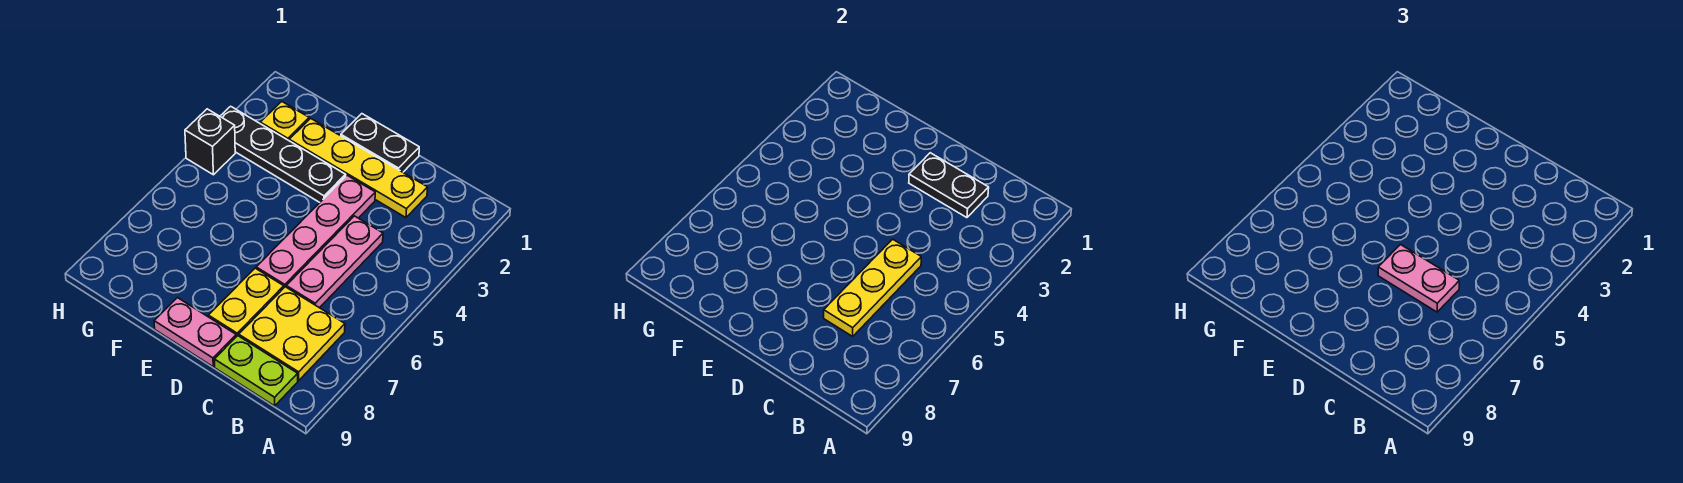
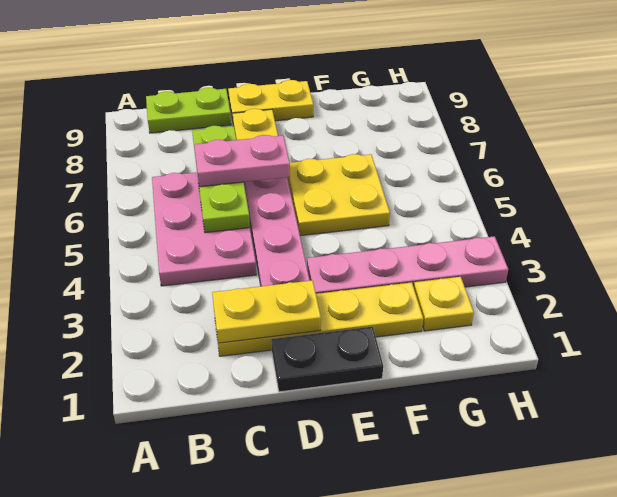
yellow 2x2 plate [239,287,345,381] -> yellow 2x2 plate moved to [287,154,390,236]
black 1x2 plate [909,153,989,218] -> yellow 1x2 plate [212,280,321,343]
pink 1x3 plate [286,216,383,308] -> pink 2x3 plate [152,172,256,286]
yellow 1x3 plate [824,239,921,336] -> lime 1x3 plate [192,126,250,233]
pink 1x2 plate [154,298,236,367] -> yellow 1x2 plate [228,80,313,121]
black 1x4 plate [220,106,346,202] -> pink 1x4 plate [307,236,508,294]
black 1x1 brick [185,109,235,175] -> none

